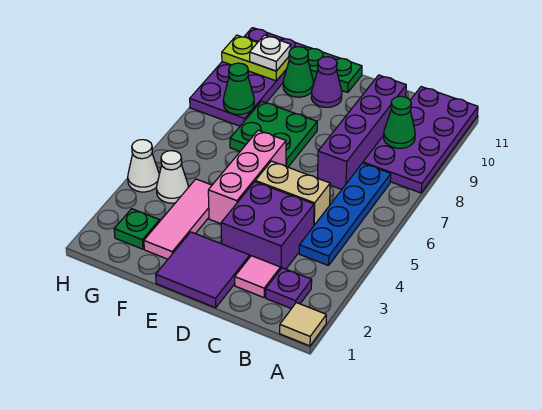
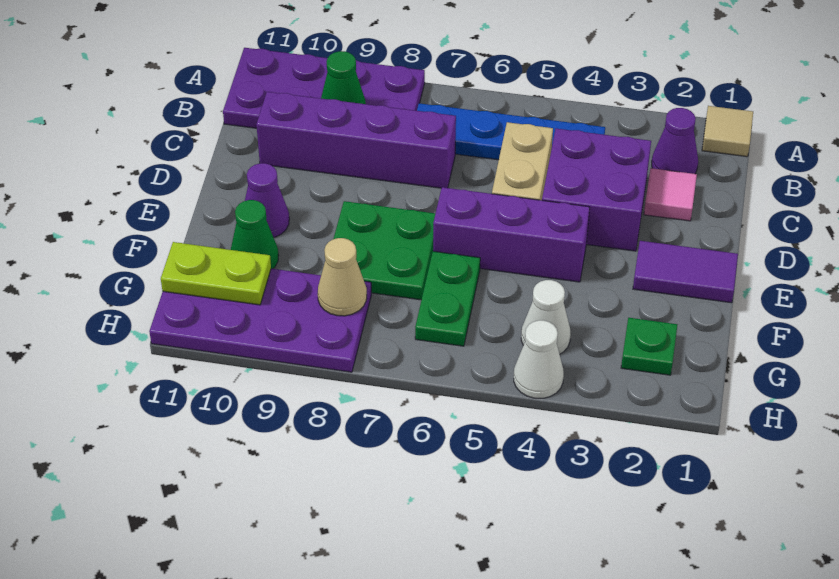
purple 1x1 plate [266,268,312,309] -> purple 1x1 cone [652,108,698,174]
purple 2x2 tile [156,232,250,308] -> purple 1x2 tile [633,241,738,303]
pink 1x3 brick [208,130,286,224] -> purple 1x3 brick [433,187,590,282]
green 1x2 plate [306,47,362,92] -> green 1x2 plate moved to [415,251,480,346]
pink 1x3 tile [144,179,212,259] -> none
green 1x1 cone [223,63,254,115] -> tan 1x1 cone [318,238,367,316]
lime 1x2 plate [222,35,289,81] -> lime 1x2 plate turned to [161,242,271,305]
white 1x1 plate [249,35,291,71] -> none

